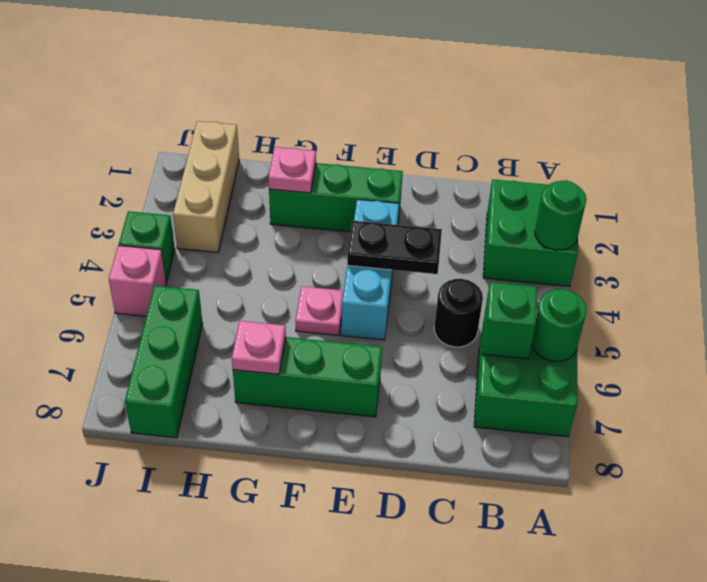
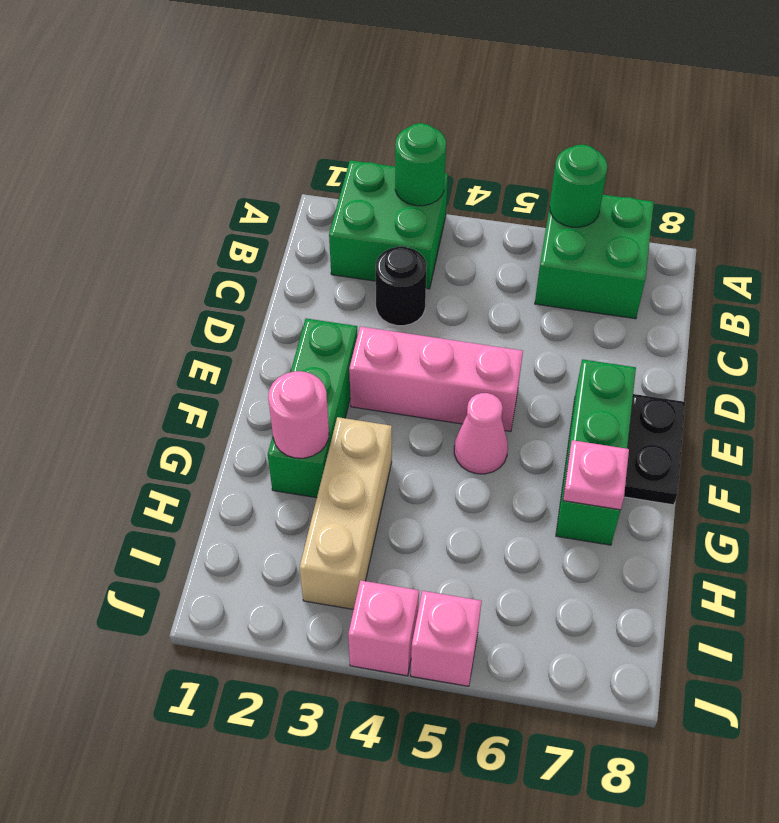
green 1x1 brick [482,282,537,359] -> none
black 1x1 round brick [434,279,483,347] -> black 1x1 round brick moved to [376,246,427,326]
black 1x2 plate [347,221,442,274] -> black 1x2 plate moved to [624,394,685,505]
cyan 1x3 brick [341,199,399,340] -> pink 1x3 brick [349,327,523,431]
pink 1x1 plate [296,286,344,335] -> pink 1x1 cone [454,393,508,474]
pink 1x1 plate [268,147,316,193] -> pink 1x1 round brick [268,371,329,458]
tan 1x3 brick [173,121,239,252] -> tan 1x3 brick turned to [299,417,392,609]
green 1x3 brick [125,286,203,438] -> none
green 1x1 brick [119,211,175,282] -> pink 1x1 brick [348,580,419,676]

